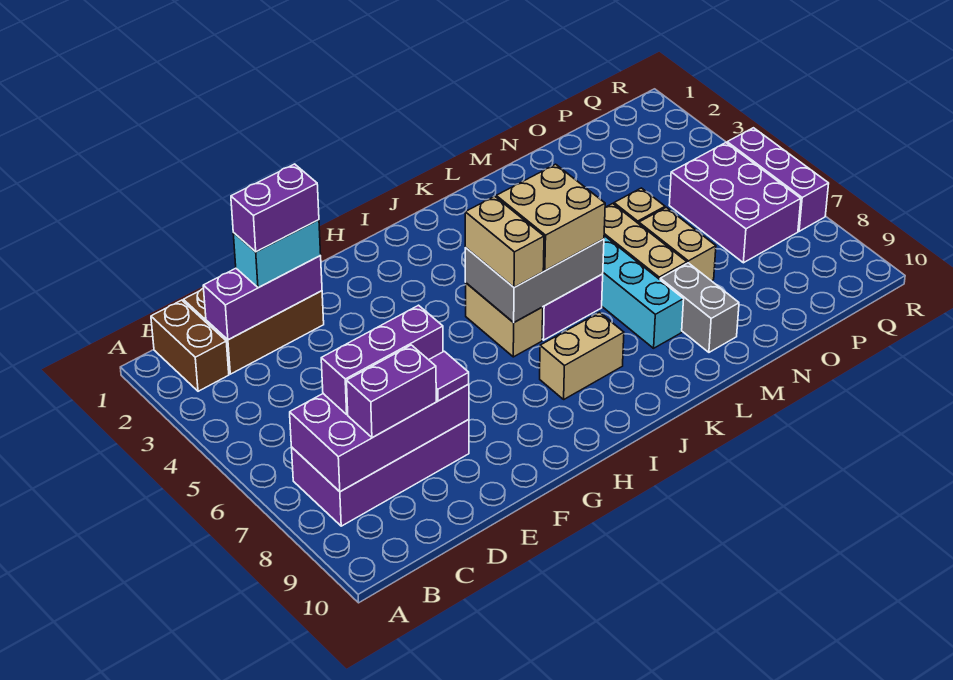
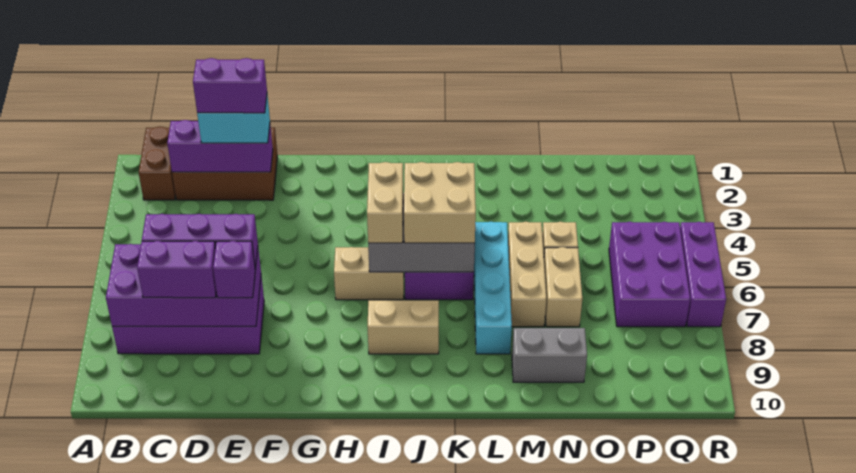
purple 1x1 tile [429,351,469,401] -> purple 1x1 brick [213,241,255,298]
tan 1x2 brick [466,283,543,357] -> tan 1x2 brick turned to [334,247,404,300]
grey 1x2 brick [660,263,739,352] -> grey 1x2 brick turned to [512,328,587,382]

